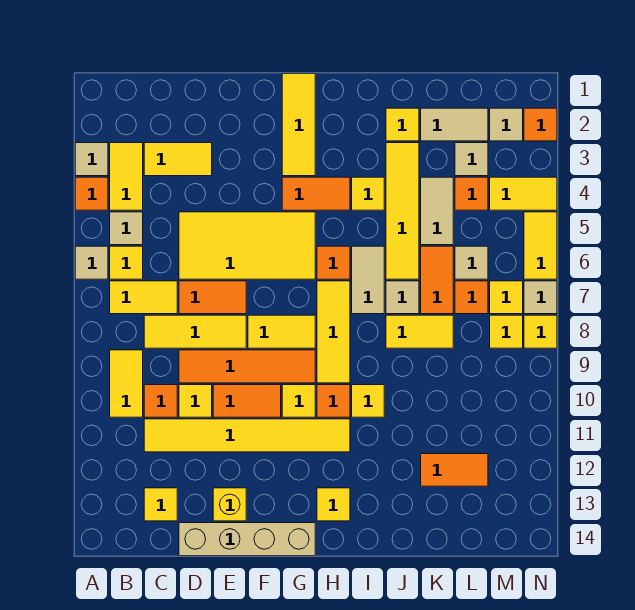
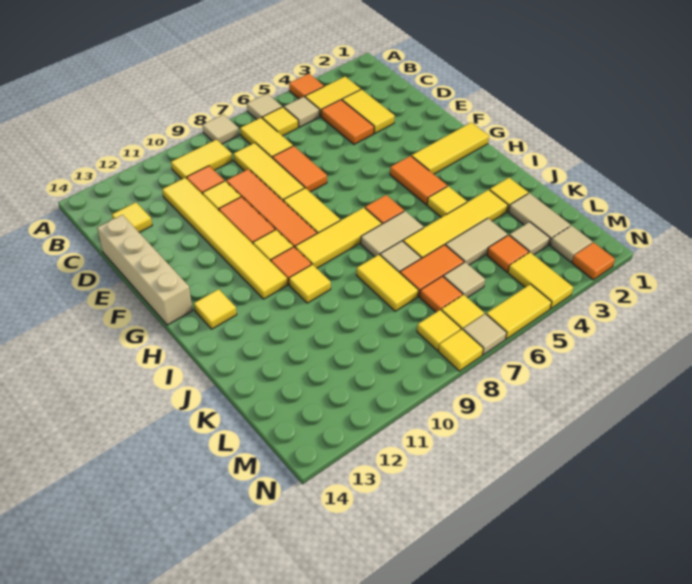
tan 1x1 tile [75,143,108,176] -> tan 1x1 tile moved to [202,114,239,144]
yellow 2x4 tile [179,212,315,279] -> none
yellow 1x1 brick [213,488,246,521] -> none
orange 1x2 tile [421,454,488,486] -> orange 1x2 tile moved to [321,100,374,144]

